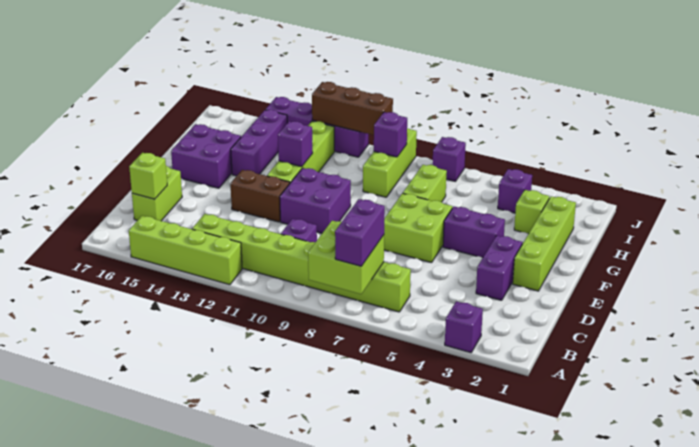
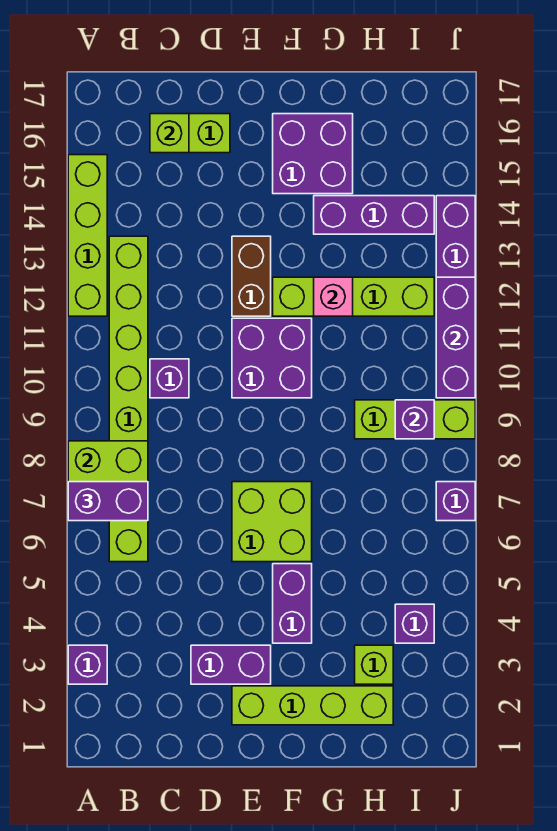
lime 1x2 brick [403,165,447,202] -> none
purple 1x1 brick [278,121,313,167] -> pink 1x1 brick [314,277,353,316]
brown 1x3 brick [312,82,393,135] -> purple 1x3 brick [436,277,475,398]

